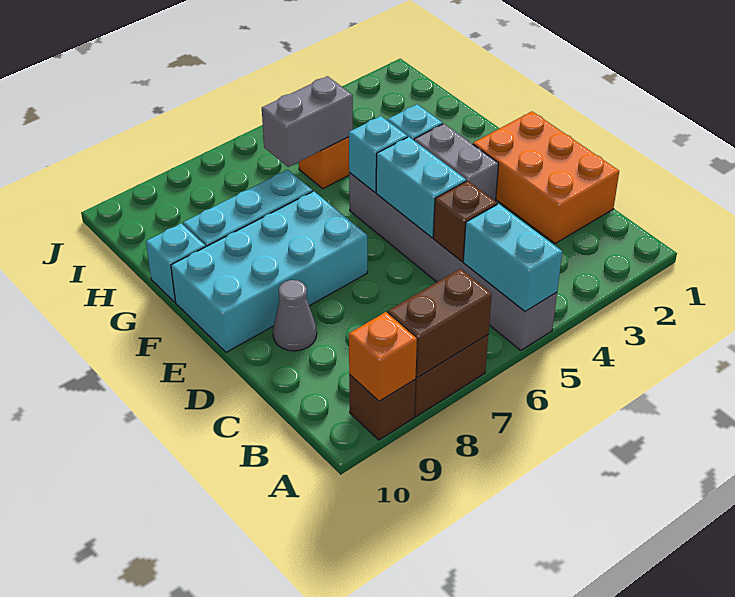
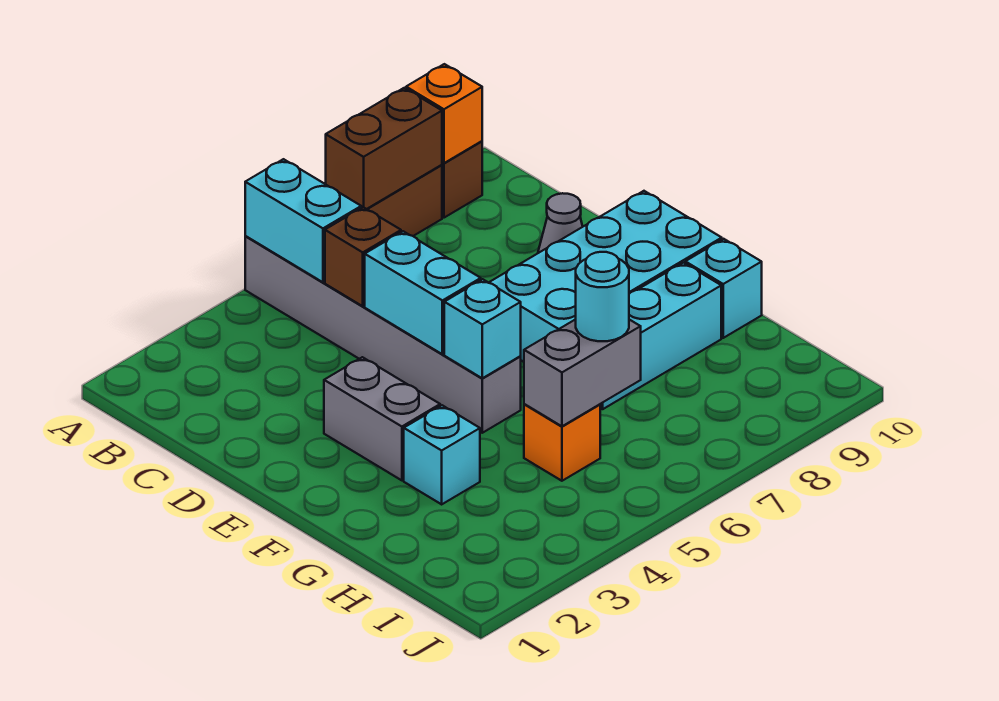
orange 2x3 brick [473,112,619,243] -> none
none -> cyan 1x1 round brick [576,252,629,341]

